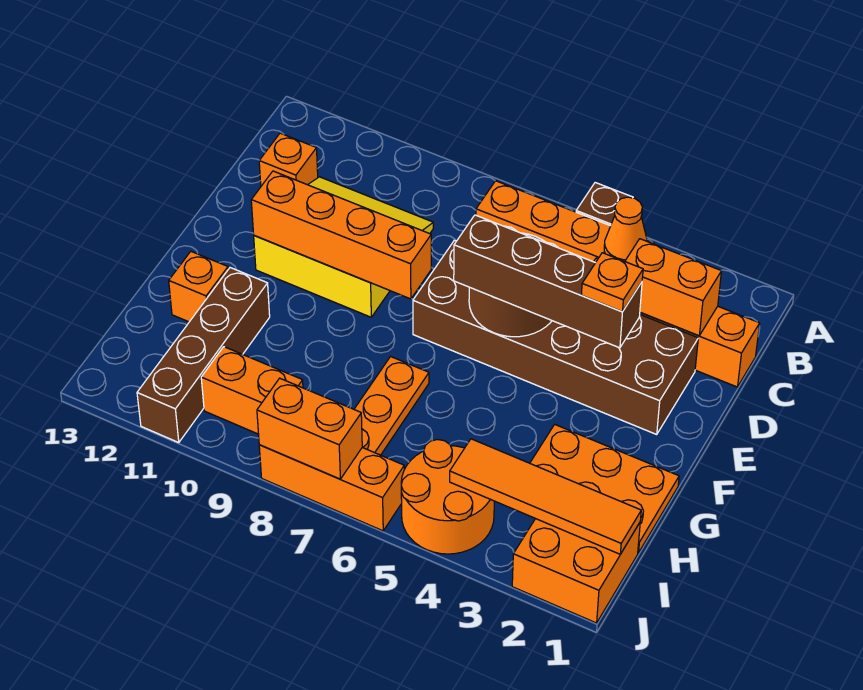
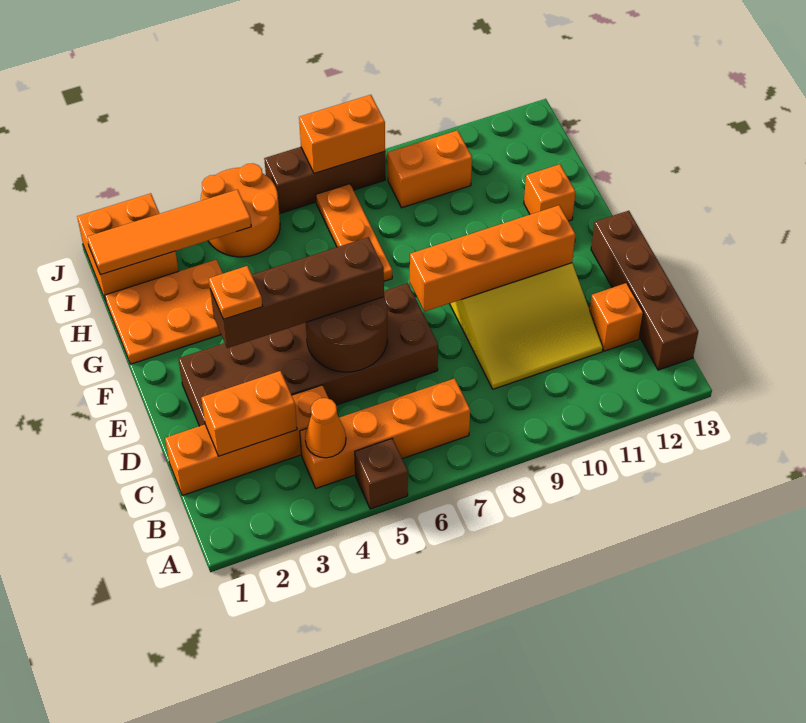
brown 1x4 brick [137,268,270,442] -> brown 1x4 brick moved to [591,211,698,370]
orange 1x3 brick [259,445,404,531] -> brown 1x3 brick [264,147,385,214]

